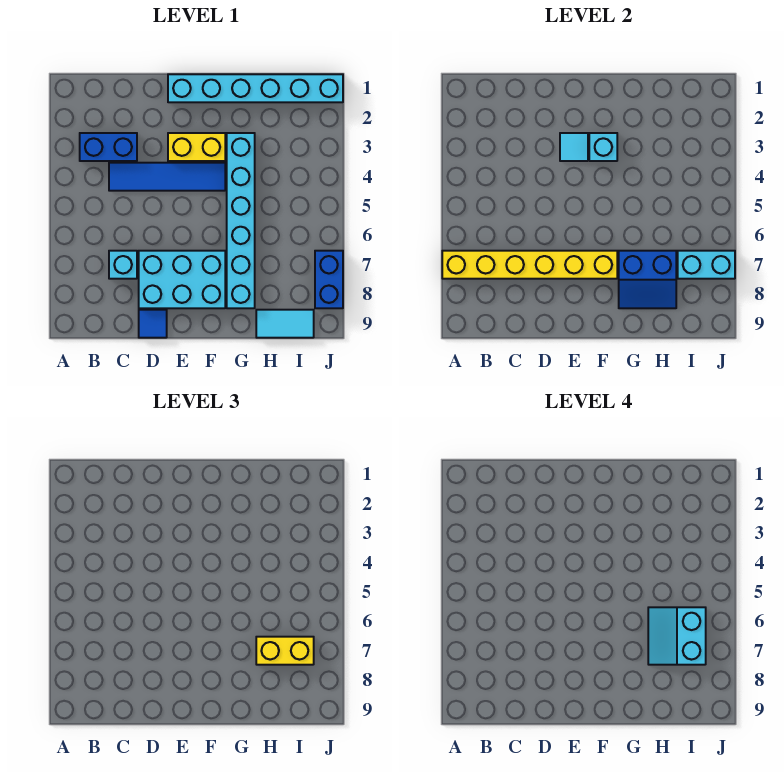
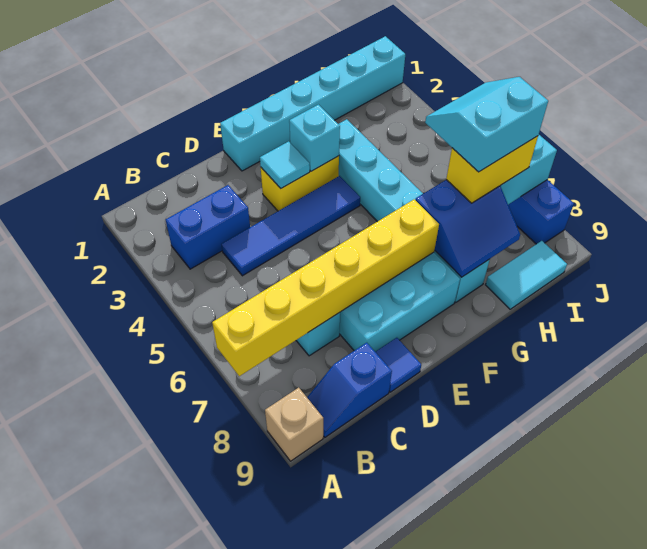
none -> tan 1x1 brick [265,388,323,461]
none -> blue 1x2 slope [307,343,392,437]
cyan 2x2 slope [648,607,706,665] -> cyan 2x2 slope turned to [425,77,548,172]

